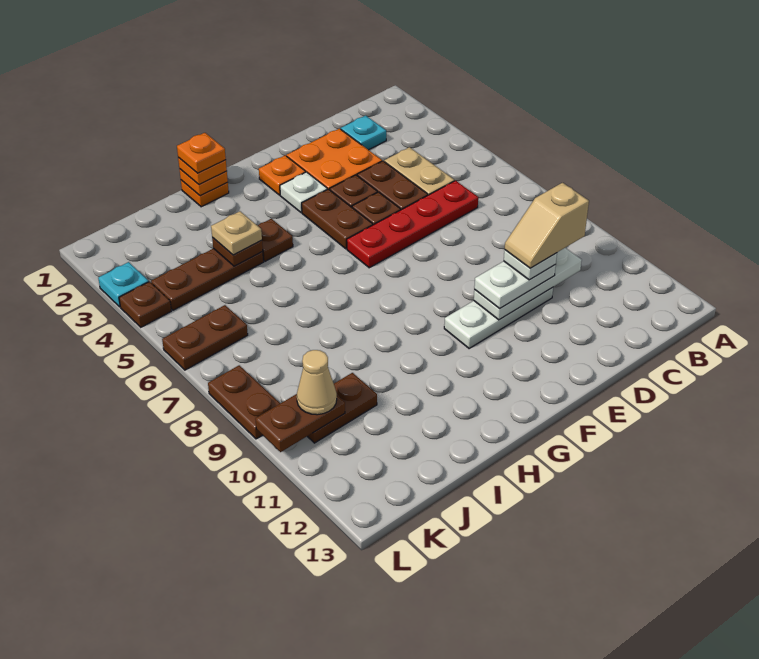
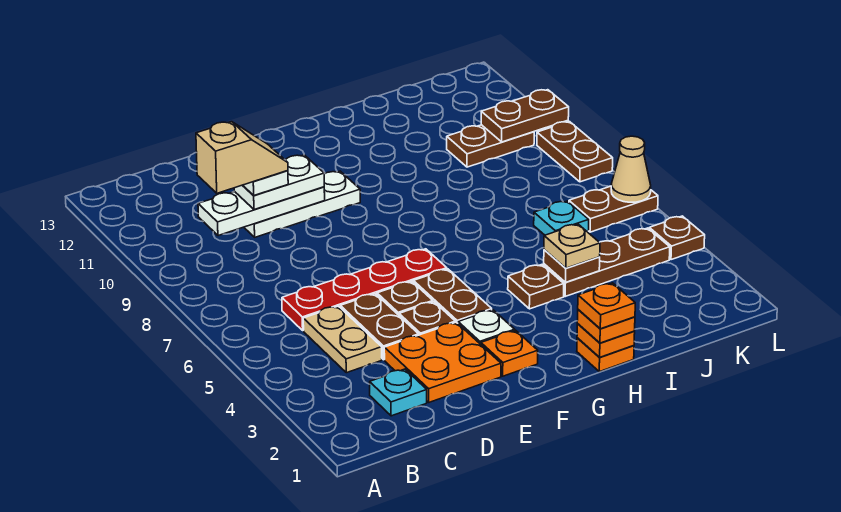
tan 1x1 cone [297,350,337,415] -> tan 1x1 cone moved to [611,136,651,202]
cyan 1x1 plate [98,262,149,307] -> cyan 1x1 plate moved to [534,201,589,235]

